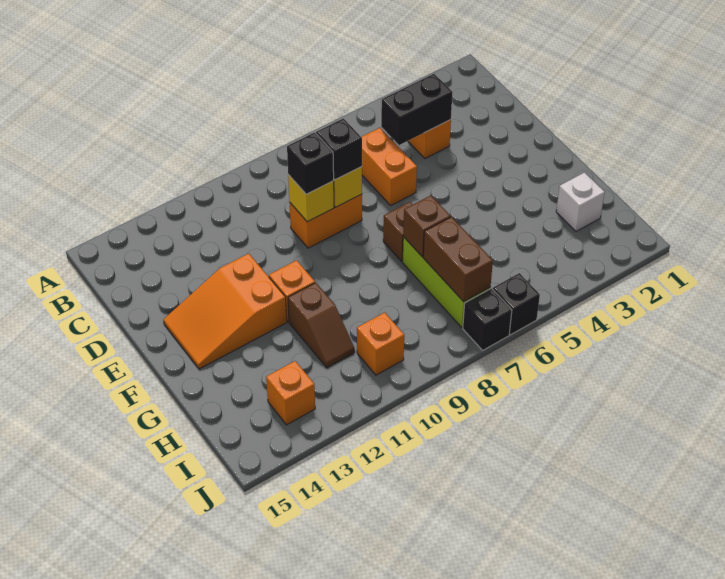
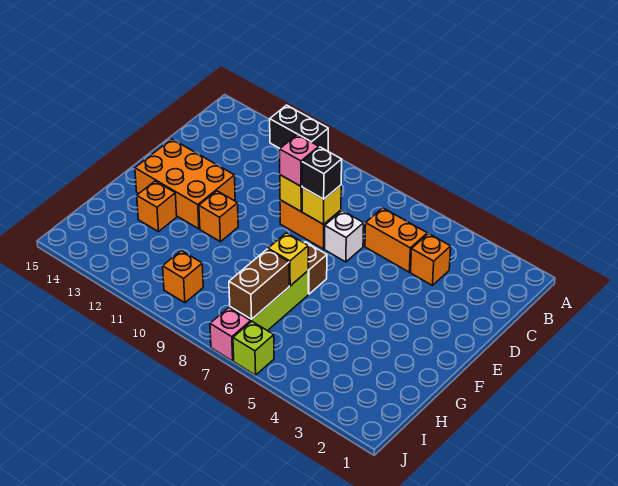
black 1x2 brick [381,74,452,145] -> black 1x2 brick moved to [270,105,328,151]
orange 1x2 brick [362,128,417,205] -> orange 1x2 brick turned to [365,208,427,272]
black 1x1 brick [287,133,334,194] -> pink 1x1 brick [280,135,319,186]
orange 2x3 slope [163,254,287,369] -> orange 2x3 brick [135,139,235,229]
brown 1x1 brick [403,195,451,257] -> yellow 1x1 brick [268,233,308,286]
brown 1x2 slope [288,283,355,368] -> none
white 1x1 brick [556,173,605,231] -> white 1x1 brick moved to [325,211,364,262]
orange 1x1 brick [266,361,315,425] -> orange 1x1 brick moved to [137,181,177,232]
black 1x1 brick [493,273,540,335] -> lime 1x1 brick [233,321,274,375]
black 1x1 brick [463,289,512,350] -> pink 1x1 brick [210,308,251,361]

